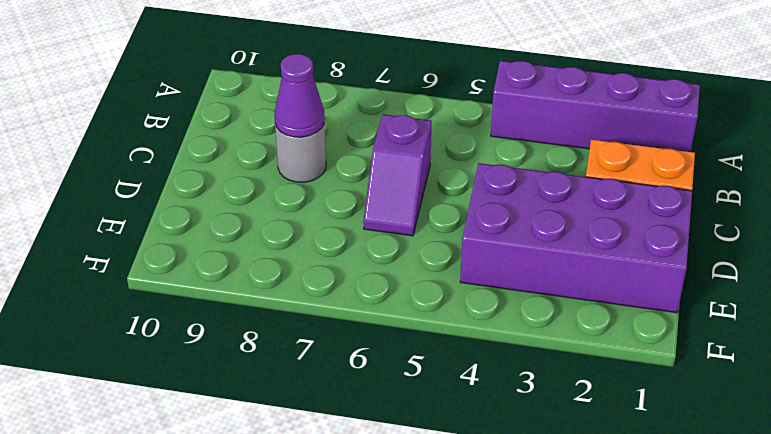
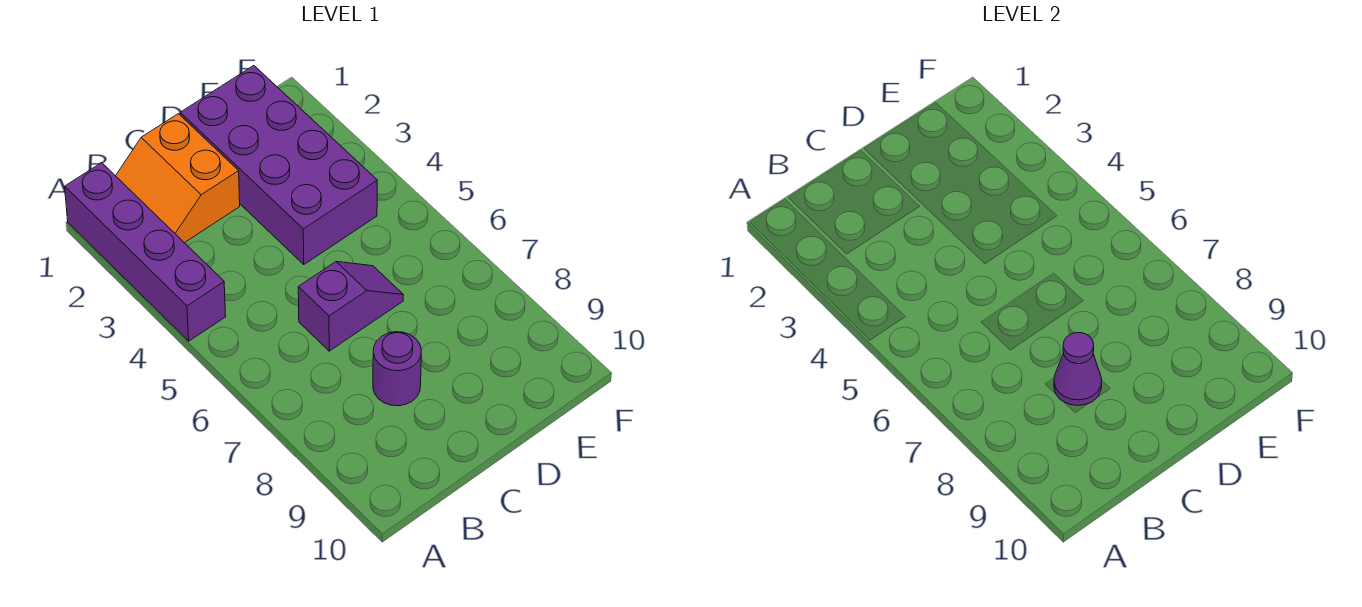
grey 1x1 round brick [275,120,326,182] -> purple 1x1 round brick [373,332,421,406]

